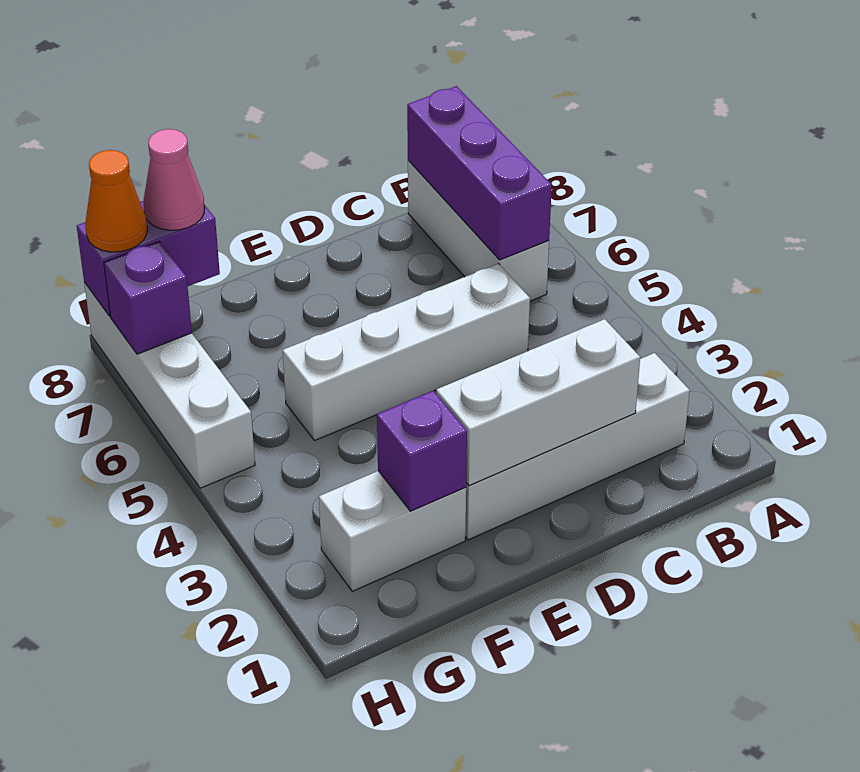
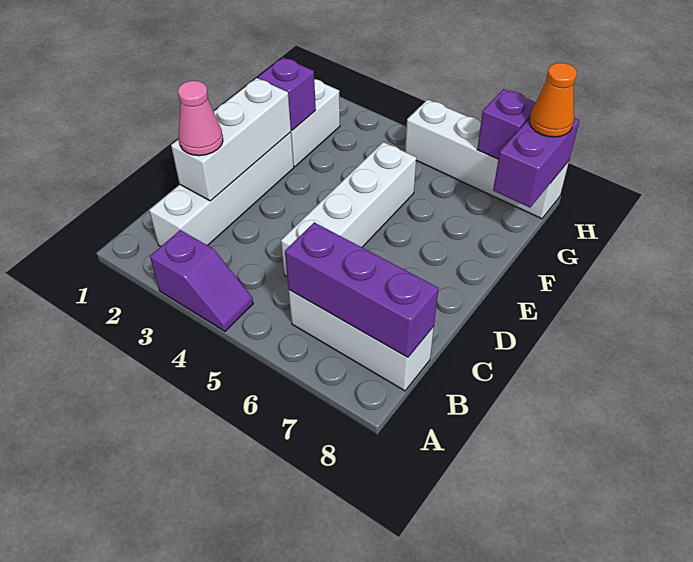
none -> purple 1x2 slope [150,230,253,331]
pink 1x1 cone [143,129,204,230] -> pink 1x1 cone moved to [178,81,223,156]

